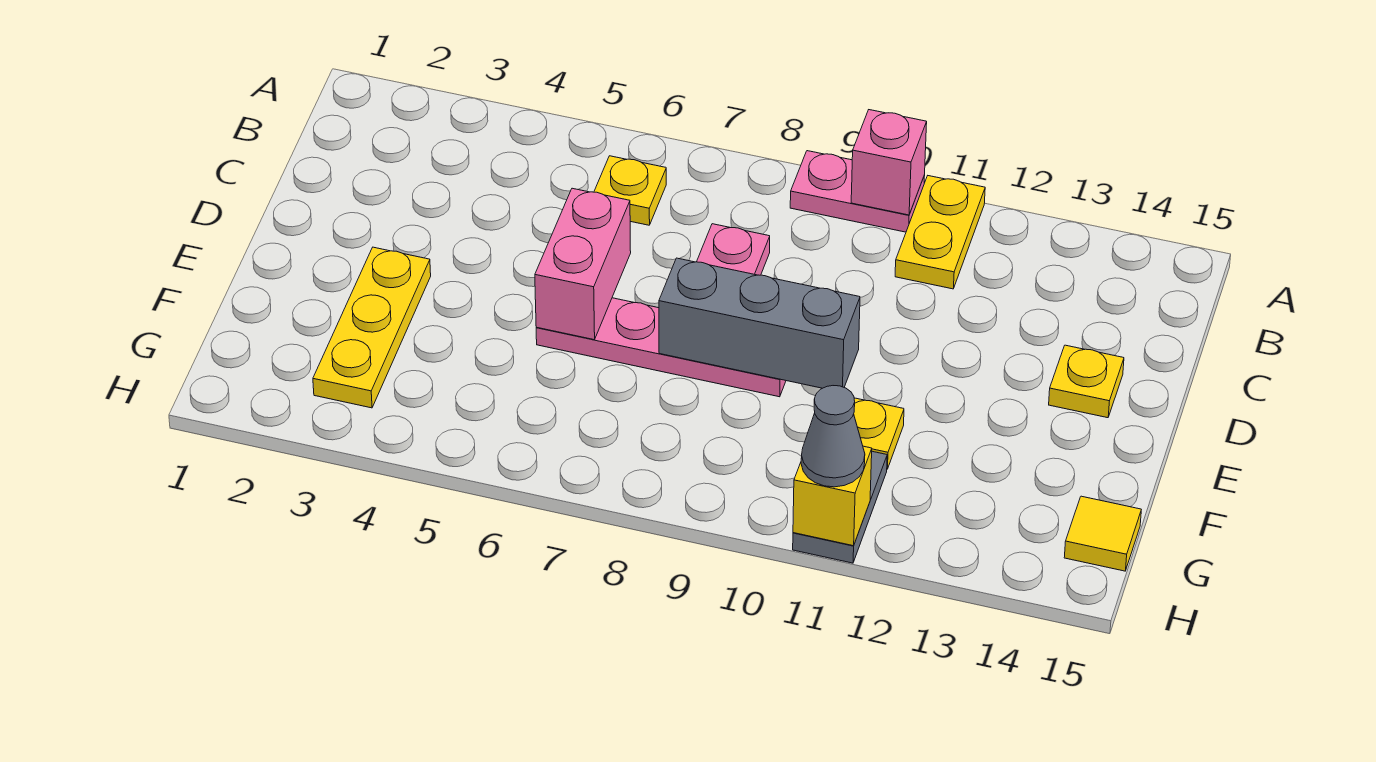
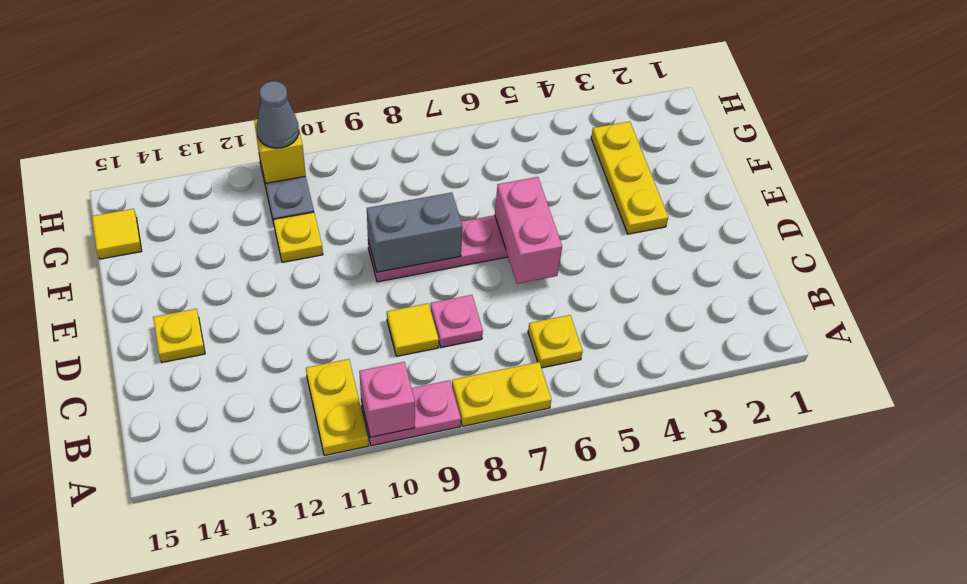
none -> yellow 1x2 plate [452,362,551,426]
none -> yellow 1x1 tile [387,303,439,356]
grey 1x3 brick [659,258,860,388] -> grey 1x2 brick [367,192,463,272]

